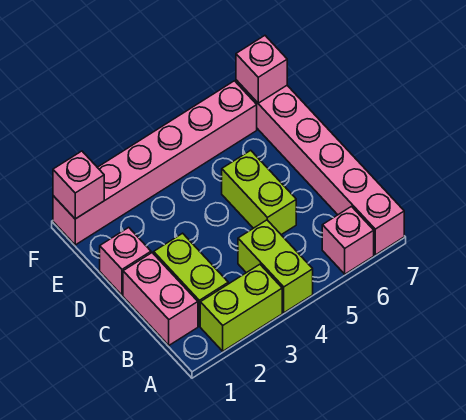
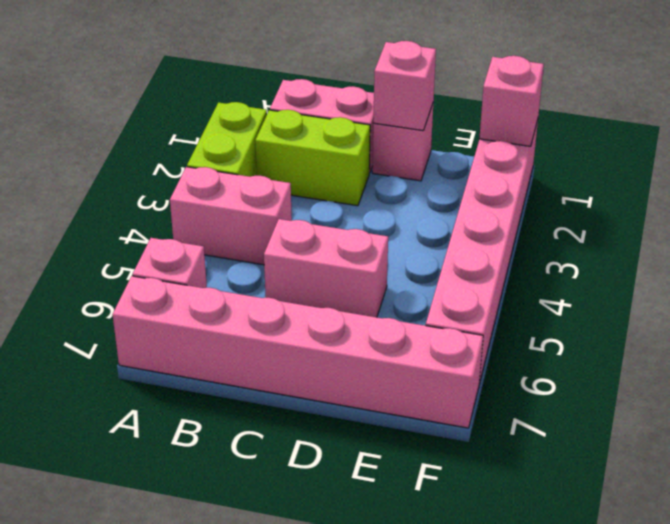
lime 1x2 brick [238,220,313,313] -> pink 1x2 brick [170,167,292,265]
lime 1x2 brick [222,150,296,235] -> pink 1x2 brick [264,219,388,317]
pink 1x1 brick [236,36,287,103] -> pink 1x1 brick moved to [373,41,436,131]

